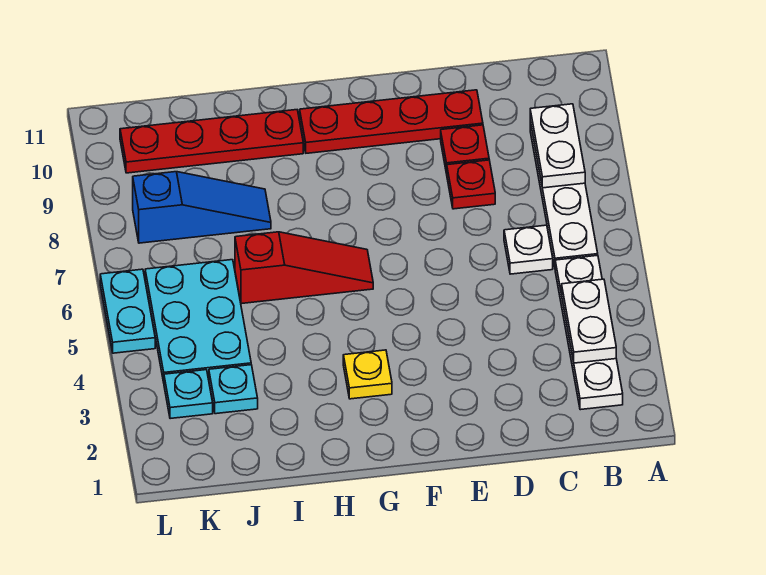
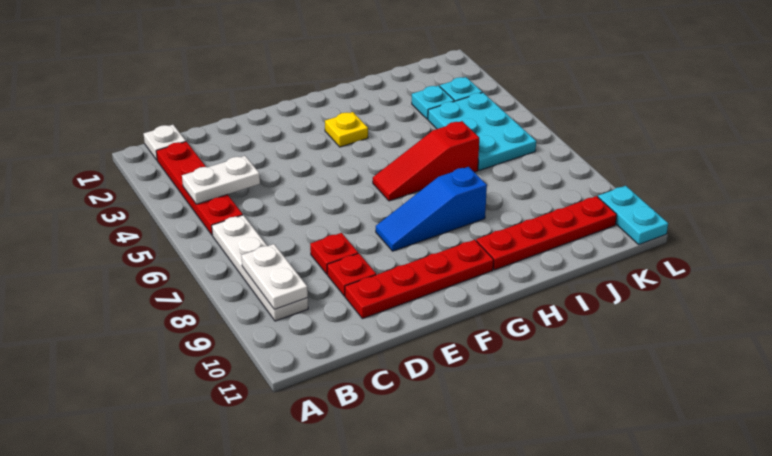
white 1x4 plate [555,255,623,410] -> red 1x4 plate [156,142,243,235]
white 1x2 plate [562,279,616,363] -> white 1x2 plate turned to [182,156,260,204]
white 1x1 plate [504,225,553,274] -> white 1x1 plate moved to [144,125,186,160]
blue 1x3 slope [133,172,271,243] -> blue 1x3 slope moved to [376,167,487,251]
cyan 1x2 plate [100,269,155,353] -> cyan 1x2 plate moved to [598,186,668,244]

